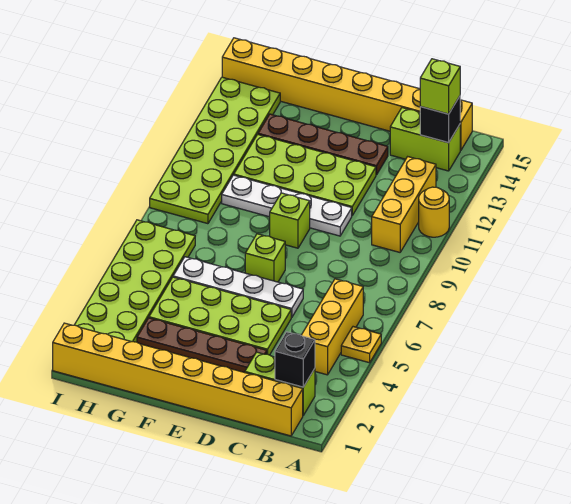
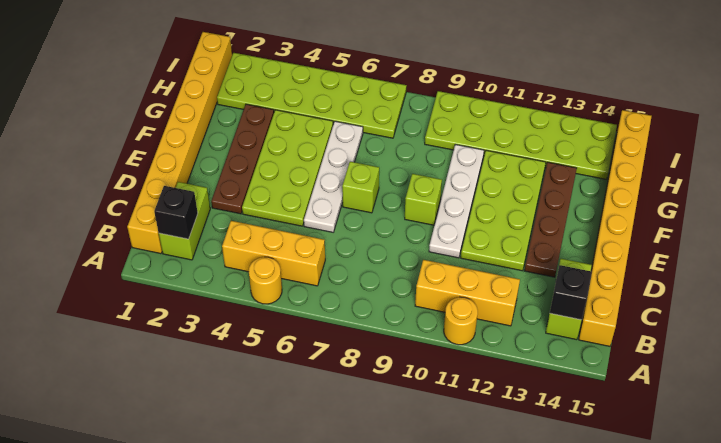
yellow 1x1 plate [341,327,381,363] -> yellow 1x1 round brick [249,257,282,304]
lime 1x1 brick [420,59,460,114] -> none

